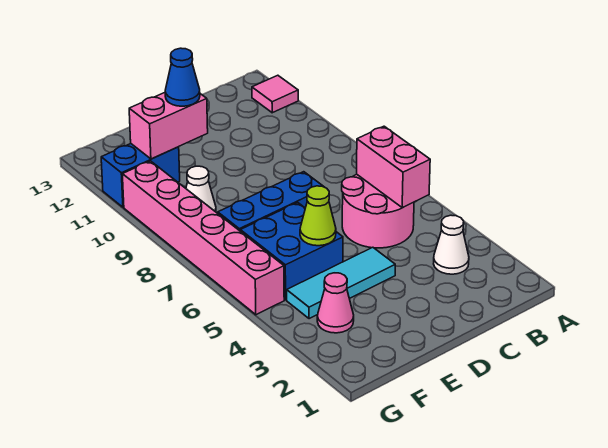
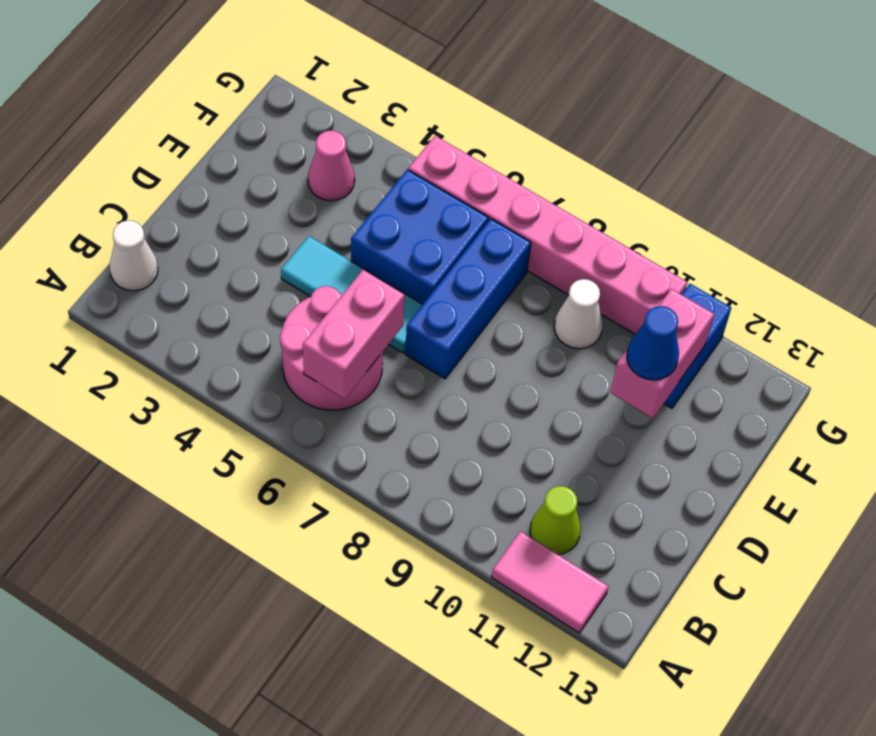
pink 1x1 tile [252,75,298,113] -> pink 1x2 tile [492,531,608,633]
white 1x1 cone [434,215,469,274] -> white 1x1 cone moved to [109,221,158,291]
pink 1x2 brick [357,126,430,208] -> pink 1x2 brick turned to [303,270,405,399]
cyan 1x3 tile [287,247,395,319] -> cyan 1x3 tile turned to [281,236,423,353]
lime 1x1 cone [300,186,336,246] -> lime 1x1 cone moved to [530,486,581,555]

